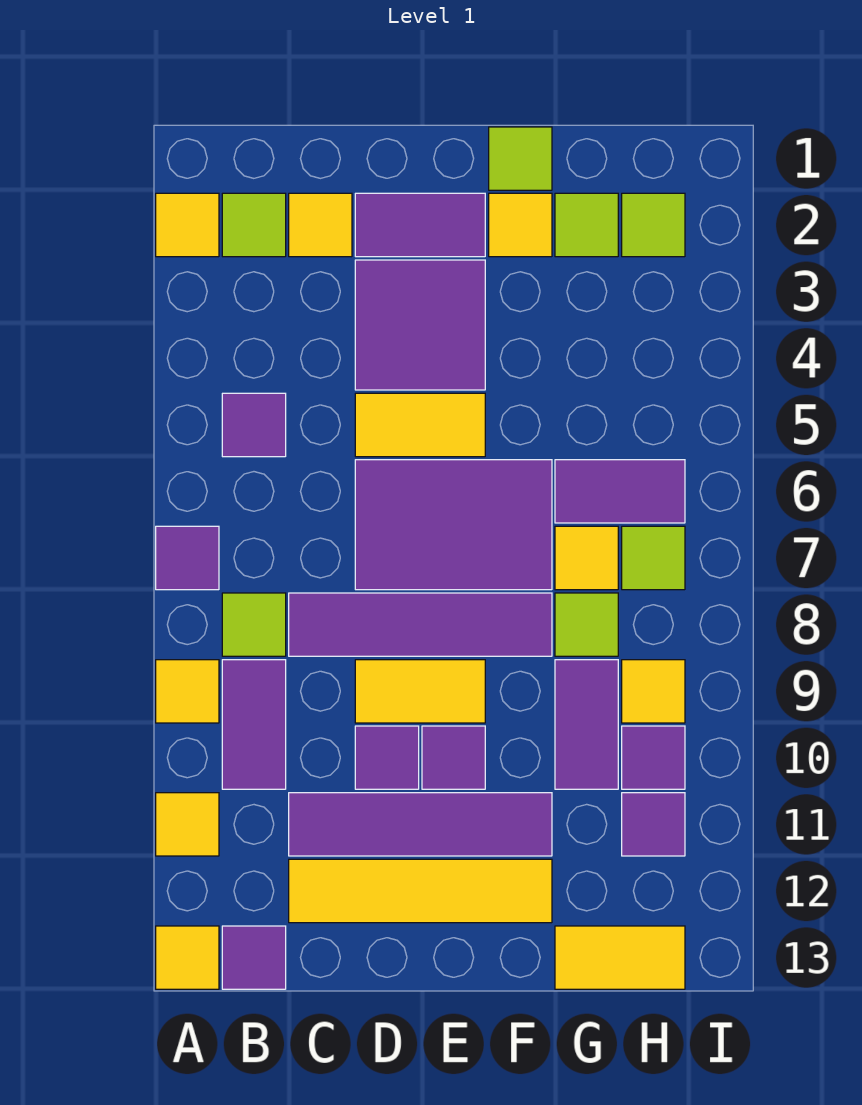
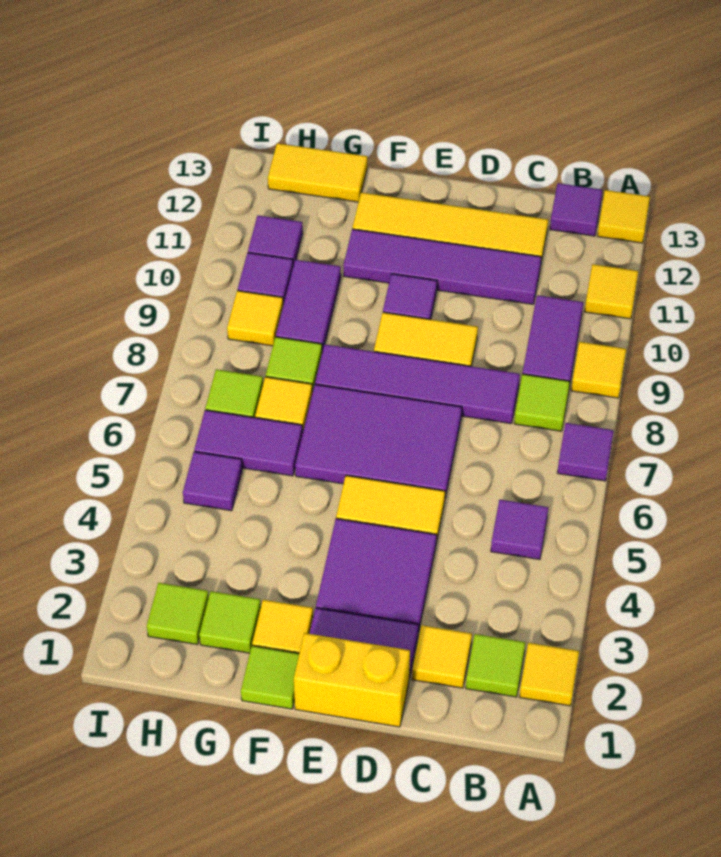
none -> yellow 1x2 brick [294,633,410,727]
purple 1x1 tile [355,726,419,789] -> purple 1x1 tile moved to [183,452,242,511]

